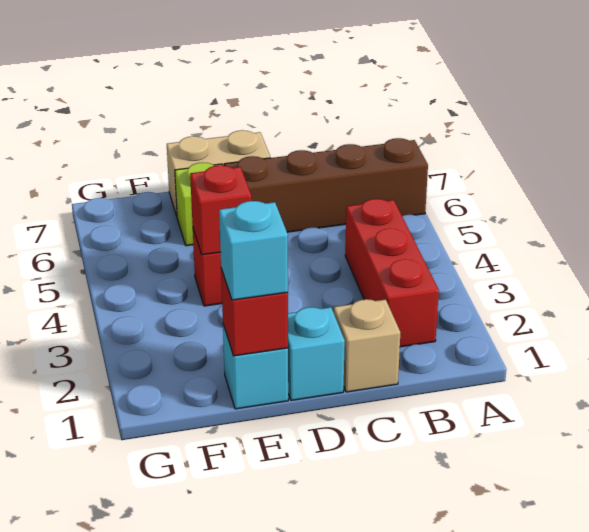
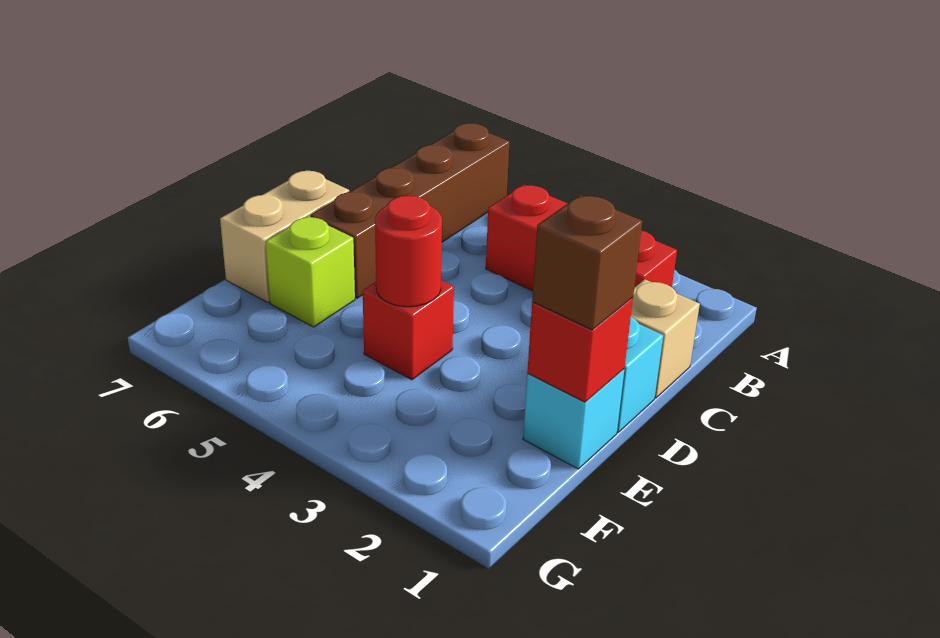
cyan 1x1 brick [219,201,288,300] -> brown 1x1 brick [532,195,642,330]
red 1x1 brick [190,165,251,255] -> red 1x1 round brick [375,195,442,307]

